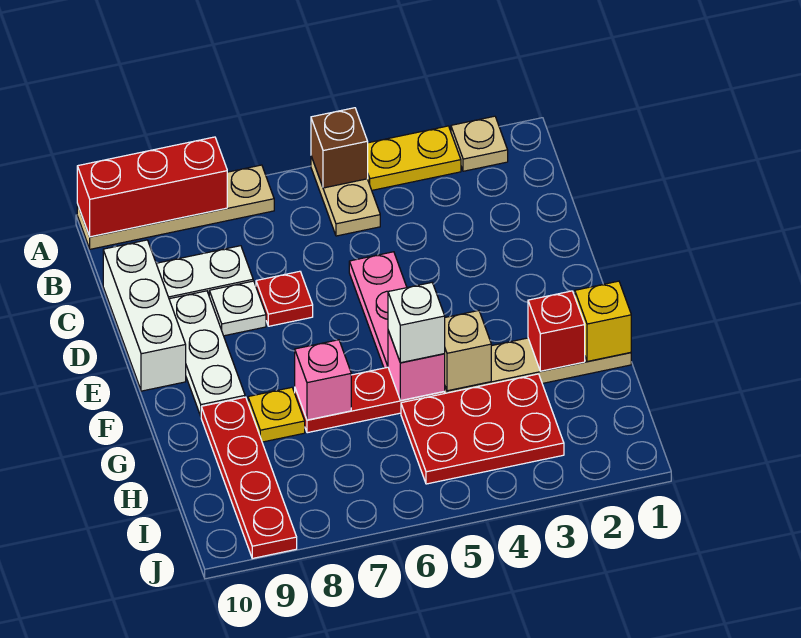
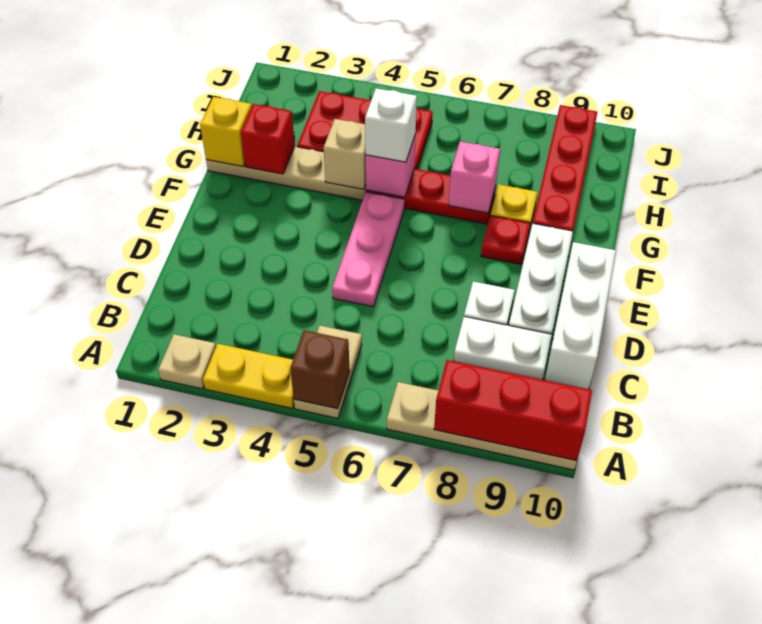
red 1x1 plate [256,271,313,326] -> red 1x1 plate moved to [481,215,530,264]

